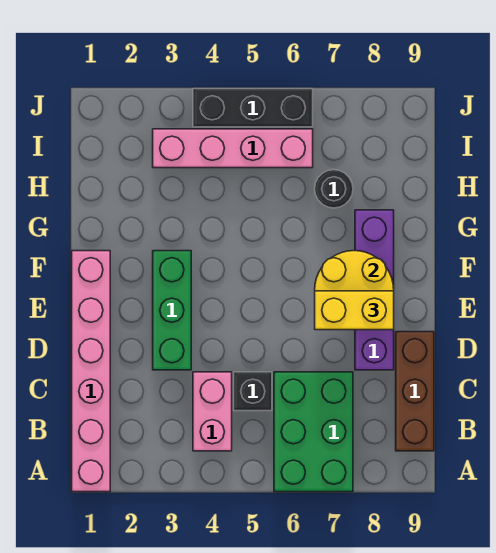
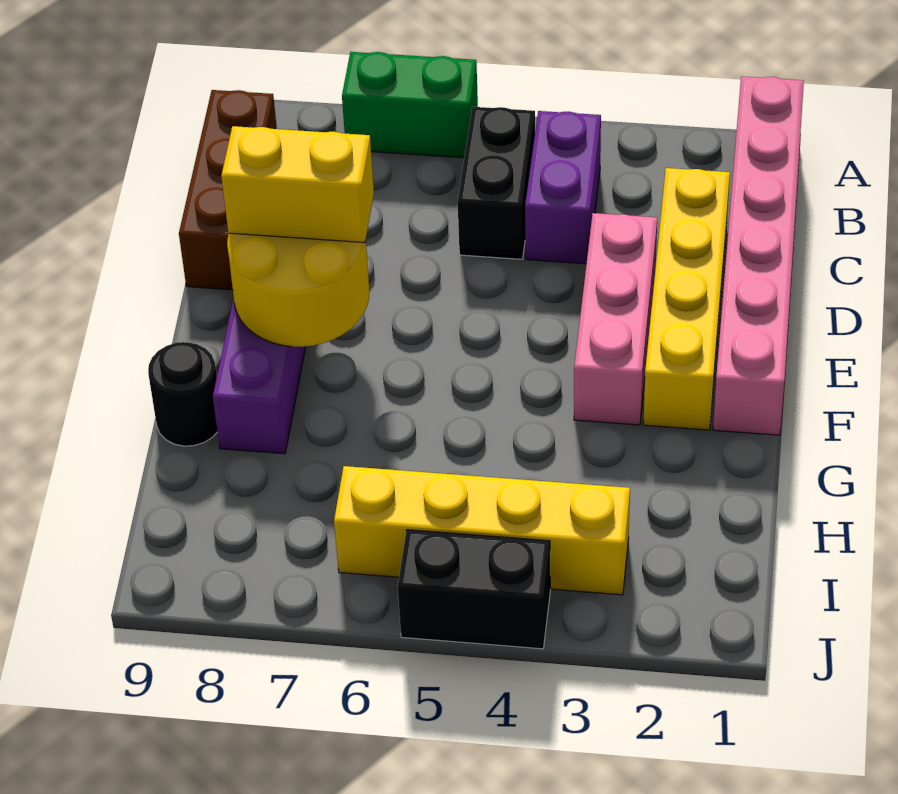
green 2x3 brick [274,372,353,492] -> green 1x2 brick [342,52,478,158]
pink 1x2 brick [193,372,232,451] -> purple 1x2 brick [525,111,601,264]
none -> yellow 1x4 brick [643,168,730,430]
black 1x1 brick [234,372,272,411] -> black 1x2 brick [458,107,535,259]
green 1x3 brick [153,251,191,370] -> pink 1x3 brick [574,213,657,425]
black 1x1 round brick [315,170,353,208] -> black 1x1 round brick moved to [148,342,217,446]
pink 1x4 brick [153,129,313,168] -> yellow 1x4 brick [334,466,630,595]
black 1x3 brick [193,89,313,127] -> black 1x2 brick [398,530,550,649]

